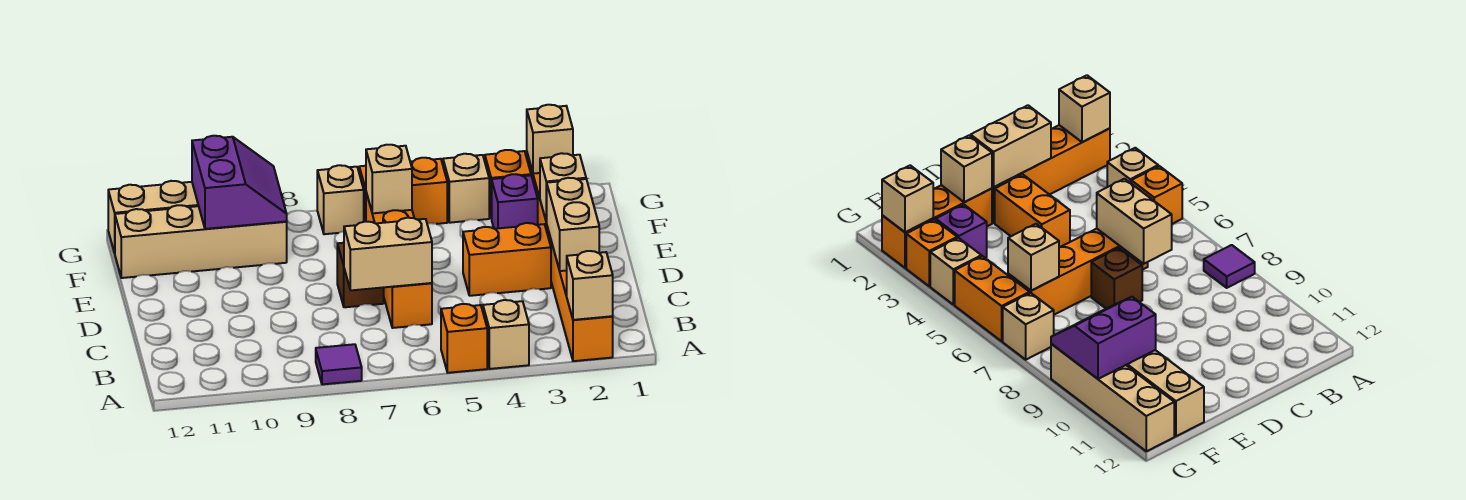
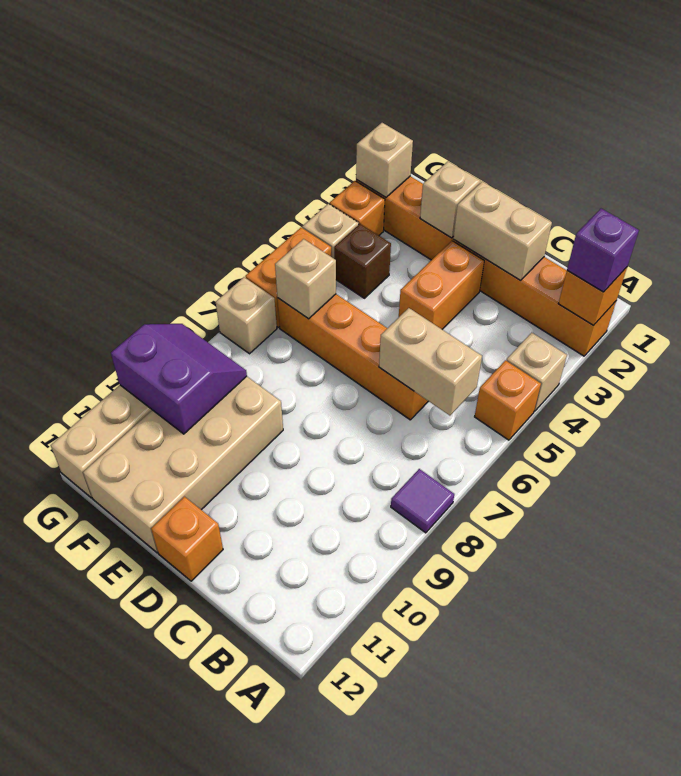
tan 1x1 brick [567,251,613,320] -> orange 1x1 brick [558,267,627,326]
tan 1x2 brick [344,218,432,290] -> tan 1x2 brick turned to [379,308,482,416]
brown 1x1 brick [337,243,384,307] -> brown 1x1 brick moved to [334,224,391,298]
none -> orange 1x1 brick [151,497,223,581]
purple 1x1 brick [491,174,538,229] -> purple 1x1 brick moved to [567,209,639,292]
tan 1x4 brick [115,205,287,278] -> tan 2x4 brick [83,376,283,553]

